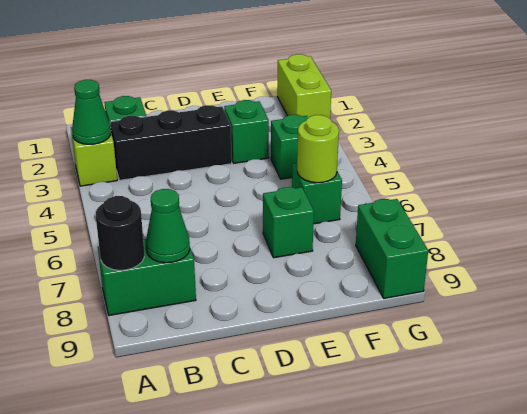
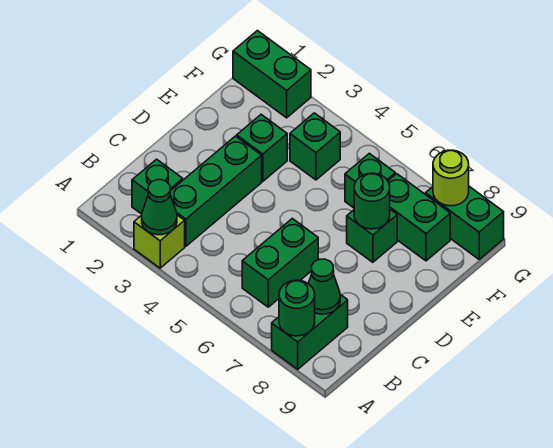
black 1x1 round brick [96,196,144,270] -> green 1x1 round brick [279,280,315,336]
black 1x3 brick [110,105,232,180] -> green 1x3 brick [170,136,262,246]
none -> green 1x2 brick [242,219,318,307]
none -> green 1x1 round brick [354,173,390,229]
lime 1x1 round brick [297,115,339,183] -> lime 1x1 round brick moved to [433,150,469,206]
none -> green 1x2 brick [388,174,450,261]
lime 1x2 brick [277,54,331,119] -> green 1x2 brick [233,31,311,118]

